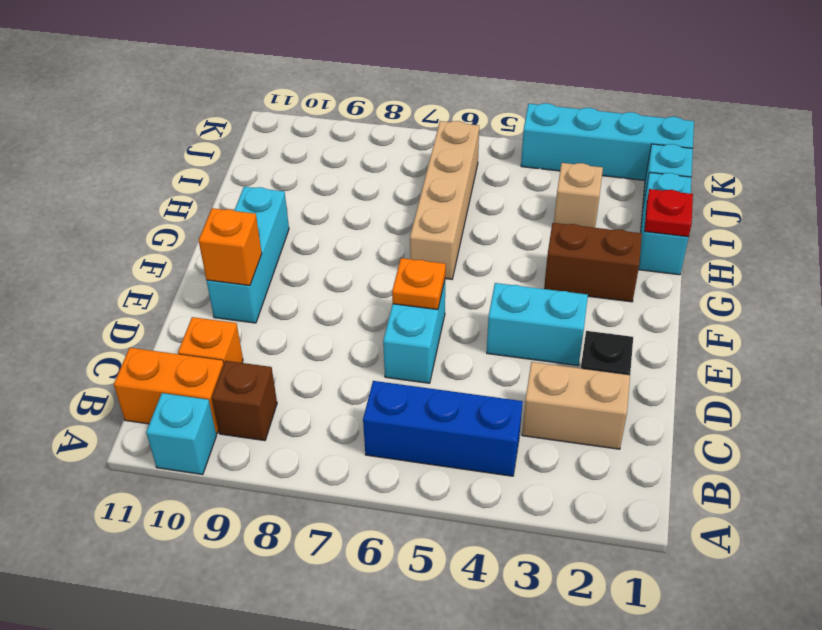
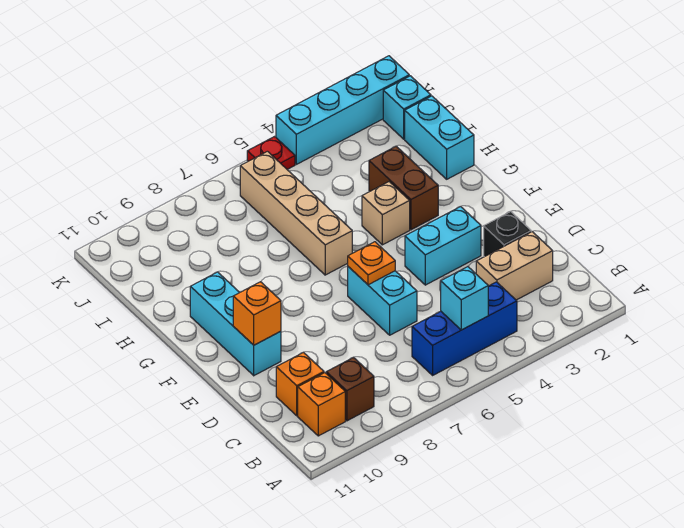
cyan 1x1 brick [146,393,217,475] -> cyan 1x1 brick moved to [441,267,488,330]
orange 1x2 brick [114,348,224,434] -> orange 1x1 brick [298,373,345,436]
brown 1x2 brick [544,223,642,302] -> brown 1x2 brick turned to [369,146,438,230]
red 1x1 plate [644,189,693,237] -> red 1x1 plate moved to [247,137,295,169]
tan 1x1 brick [554,163,603,228] -> tan 1x1 brick moved to [362,182,410,245]

